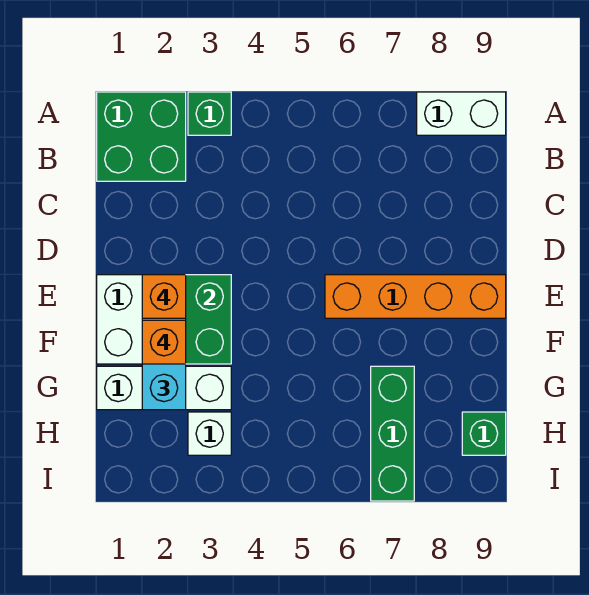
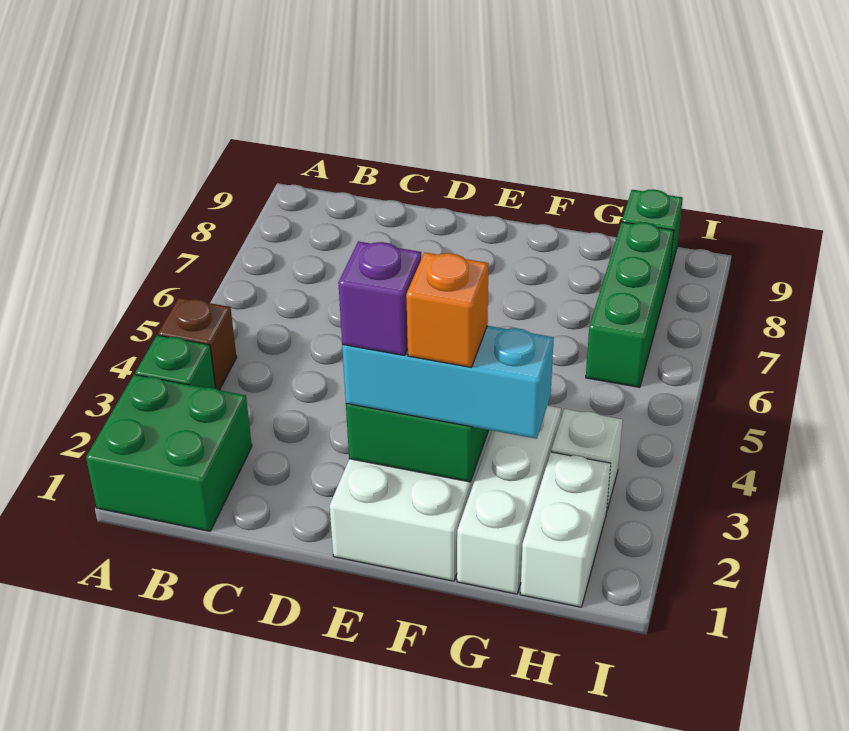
none -> brown 1x1 brick [158,298,237,390]
white 1x2 brick [417,92,506,135] -> white 1x2 brick moved to [520,452,611,607]
orange 1x1 brick [142,275,186,318] -> purple 1x1 brick [338,241,421,356]
orange 1x4 brick [325,275,506,318] -> none
green 1x3 brick [371,366,414,501] -> green 1x3 brick turned to [586,222,674,387]

